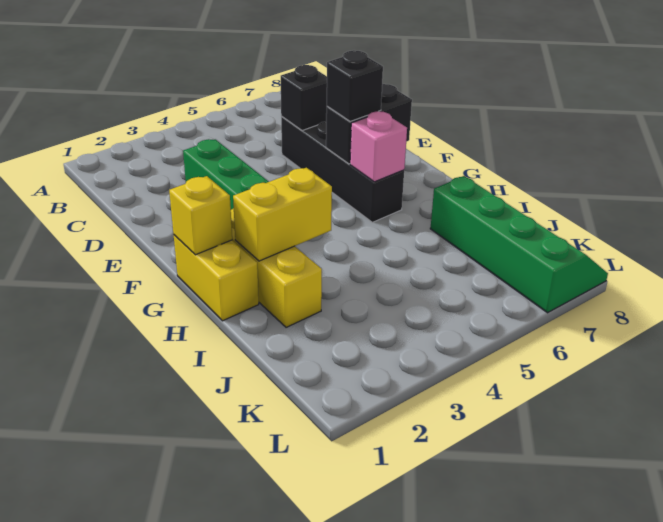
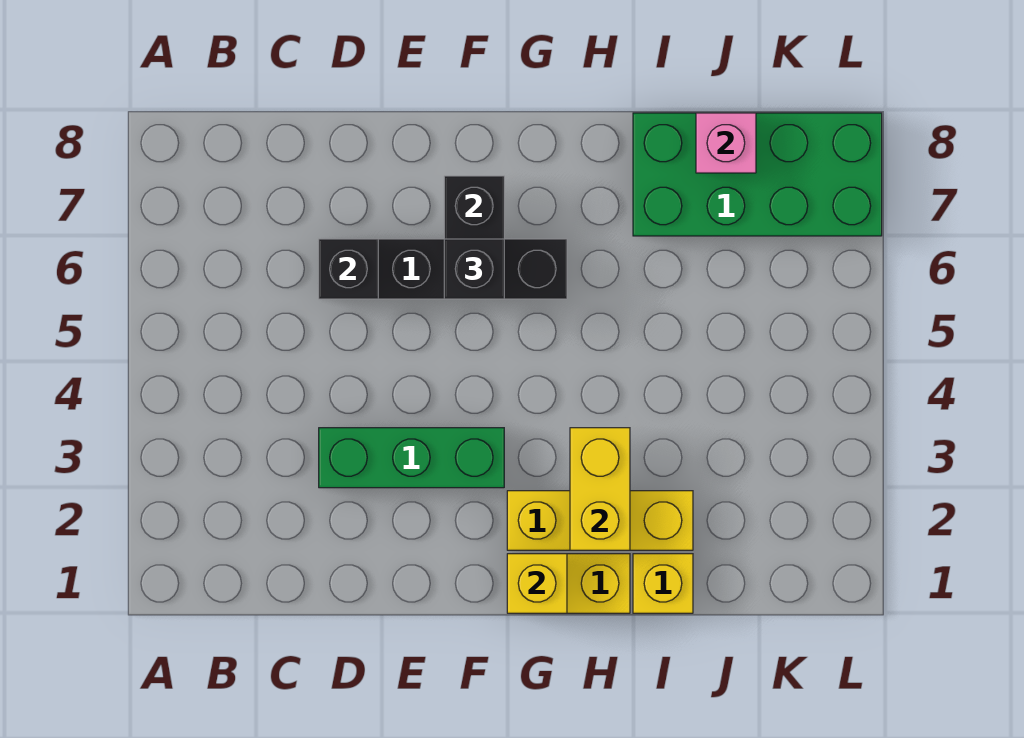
pink 1x1 brick [350,111,407,182] -> pink 1x1 brick moved to [696,113,756,173]
none -> yellow 1x1 brick [633,554,693,613]
green 2x4 slope [430,176,608,313] -> green 2x4 brick [633,113,882,236]

